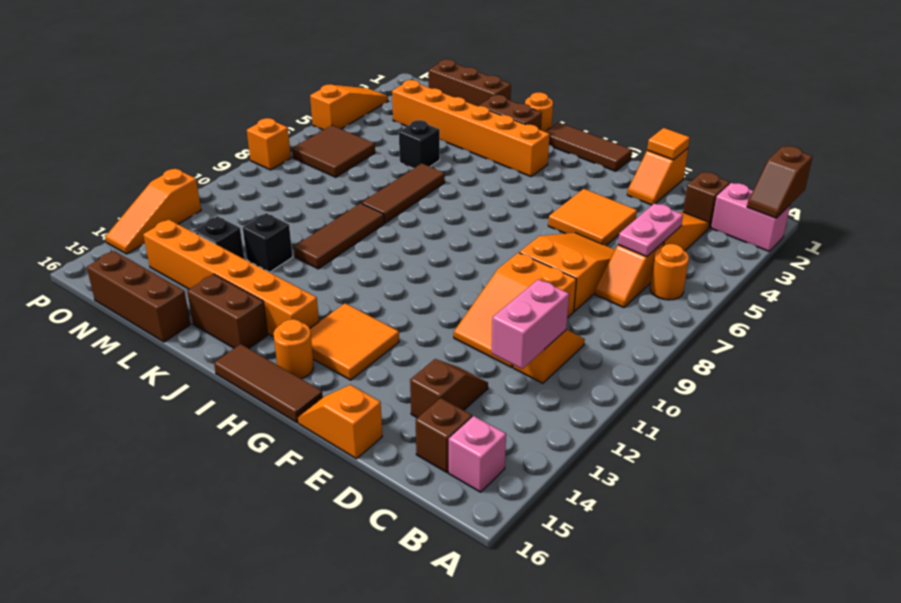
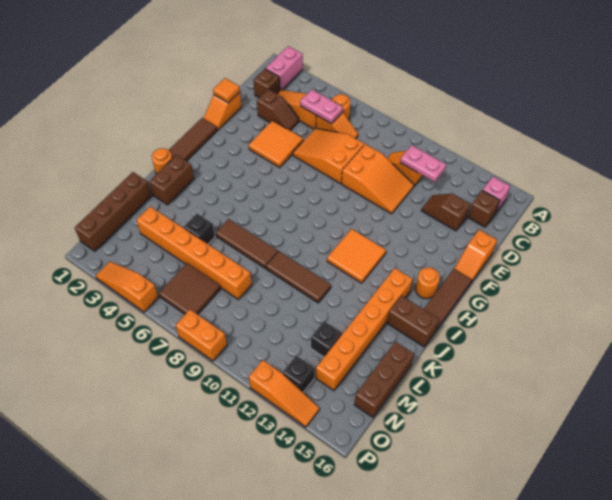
brown 1x2 slope [747,146,813,218] -> brown 1x2 slope moved to [257,89,299,131]
pink 1x2 brick [492,279,569,369] -> pink 1x2 plate [400,145,446,182]
orange 1x2 slope [627,148,688,205] -> orange 1x2 slope turned to [204,92,242,130]
orange 2x2 tile [310,303,399,380] -> orange 2x2 tile moved to [327,229,386,283]
orange 1x6 brick [392,80,550,177] -> orange 1x6 brick turned to [136,206,252,300]
brown 1x2 brick [187,274,268,348] -> brown 1x2 brick turned to [387,296,439,347]
brown 1x3 brick [428,59,511,106] -> brown 1x4 brick [75,172,152,251]
black 1x1 brick [243,213,293,272] -> black 1x1 brick moved to [282,355,315,392]
orange 1x1 brick [247,118,291,170] -> orange 1x2 brick [176,310,227,361]

